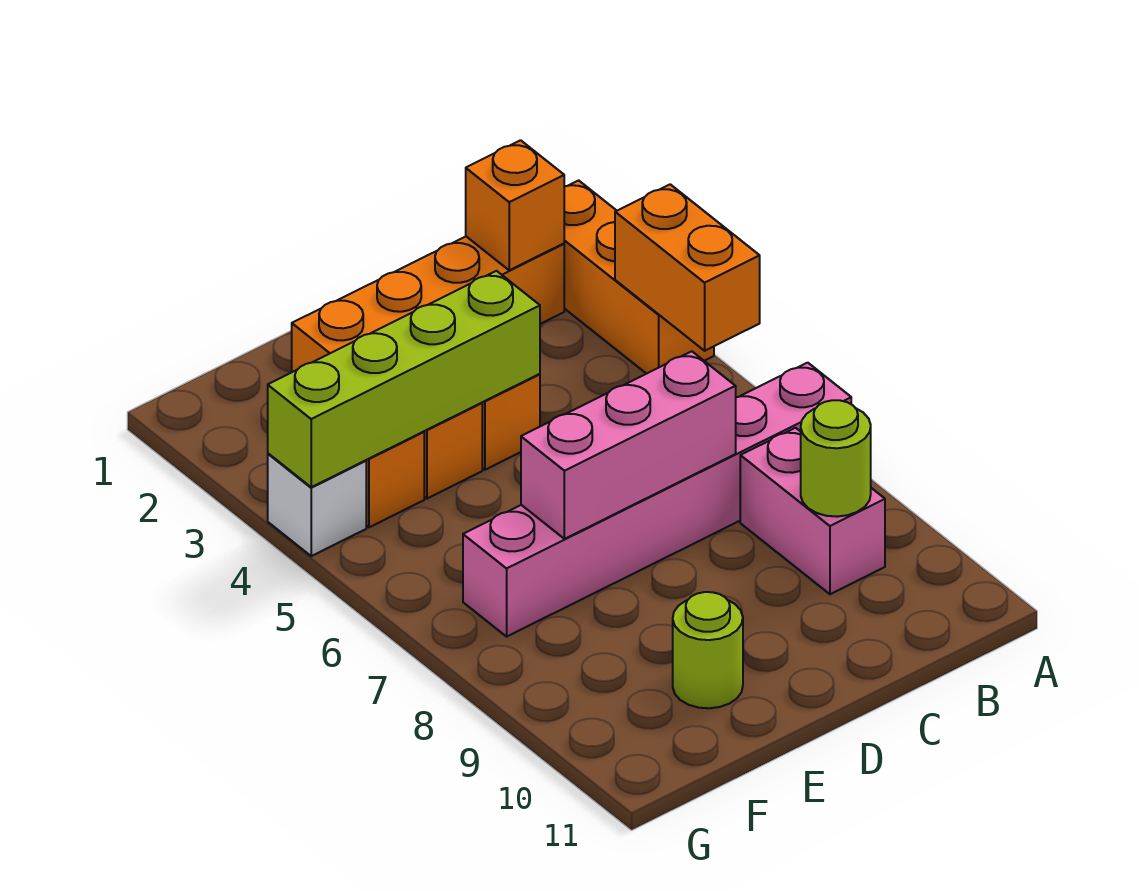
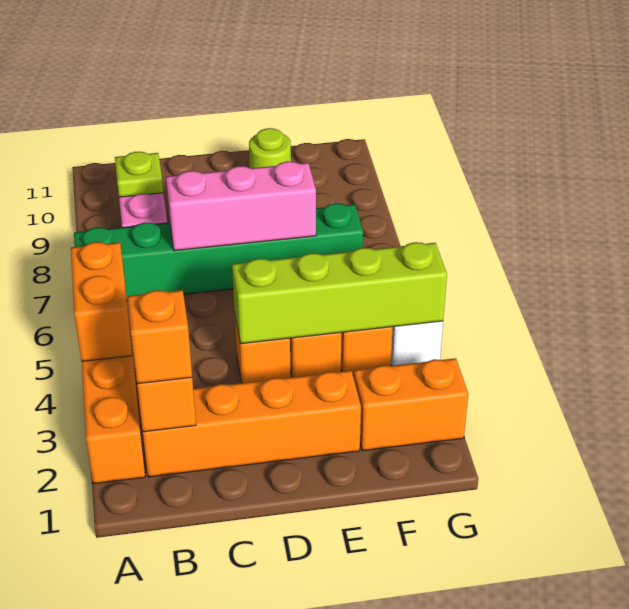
pink 1x6 brick [463,363,851,637] -> green 1x6 brick [74,203,363,300]
none -> orange 1x1 brick [127,290,192,384]
lime 1x1 round brick [801,400,871,517] -> lime 1x1 plate [115,152,163,197]
none -> orange 1x2 brick [354,358,468,451]

